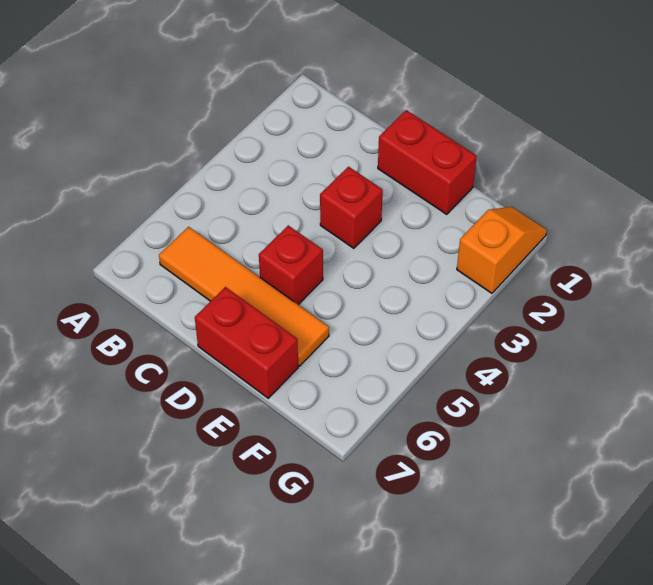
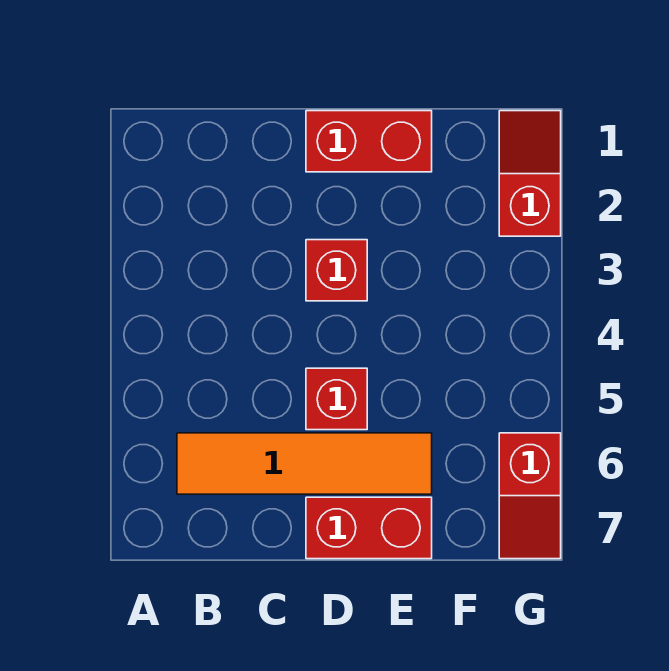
orange 1x2 slope [457,207,547,293] -> red 1x2 slope [499,111,561,236]
none -> red 1x2 slope [499,433,561,559]

